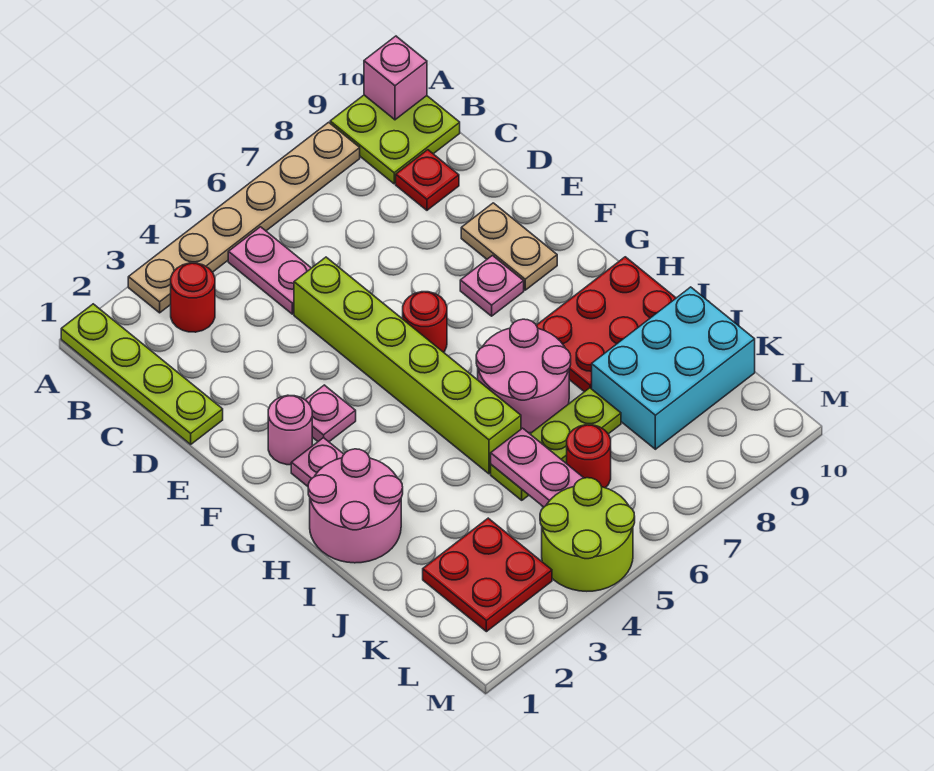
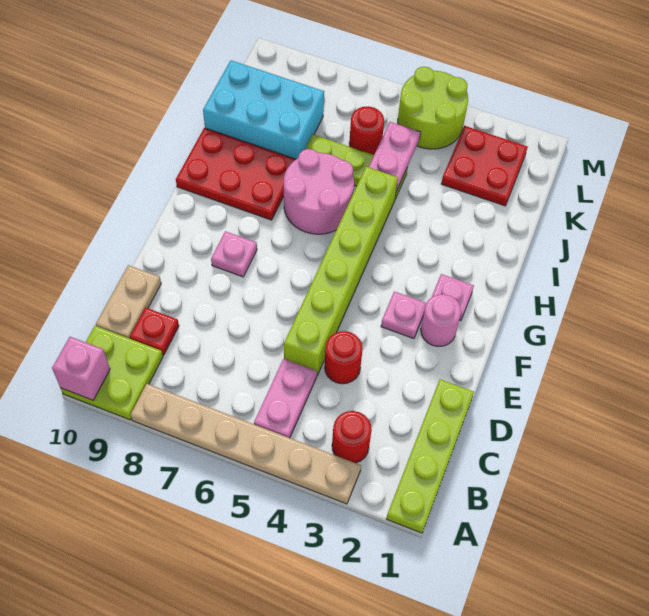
tan 1x2 plate [461,203,557,290] -> tan 1x2 plate moved to [96,265,161,339]
red 1x1 round brick [402,292,447,352] -> red 1x1 round brick moved to [325,331,363,384]
pink 2x2 round brick [308,449,403,563] -> none

